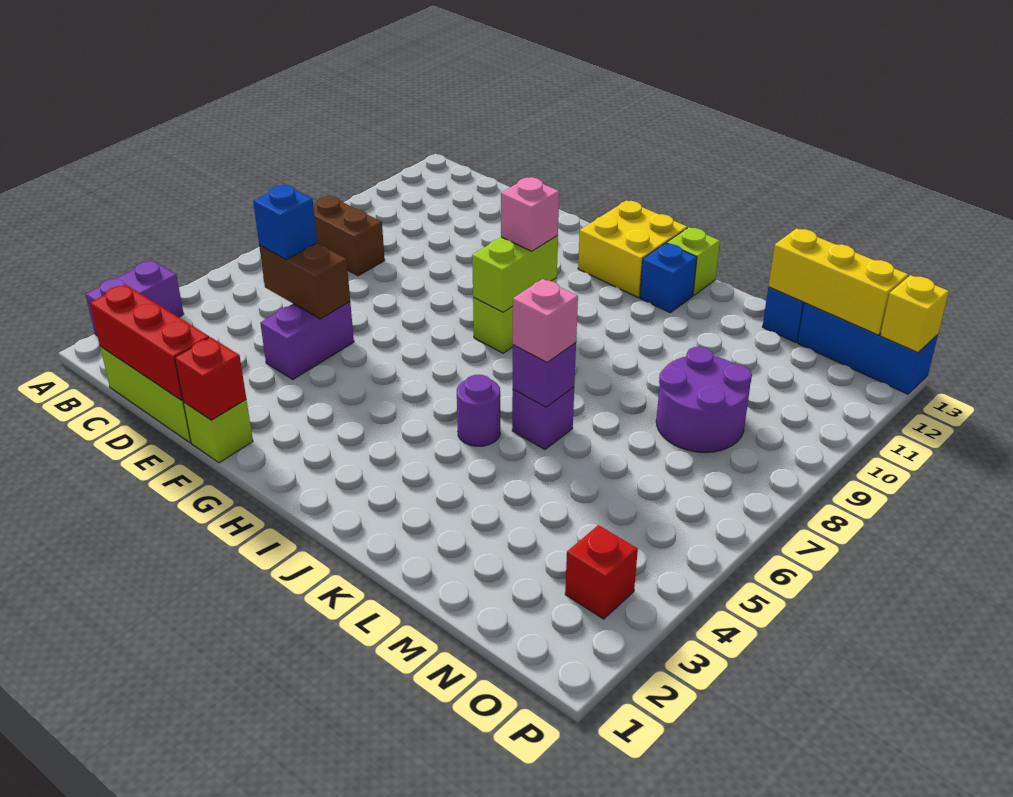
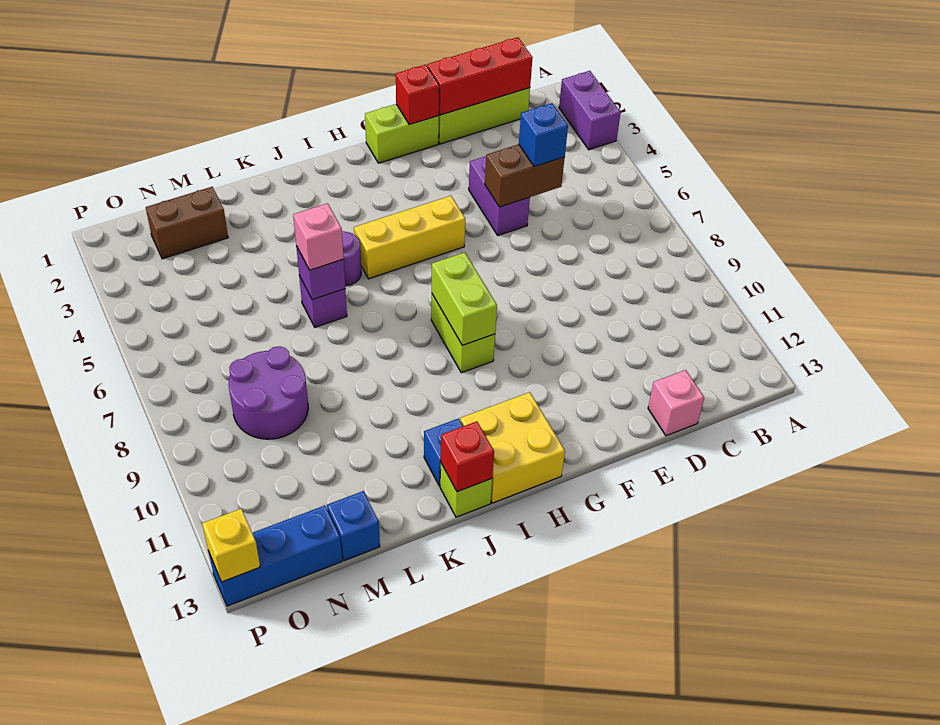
brown 1x2 brick [313,196,385,276] -> brown 1x2 brick moved to [146,187,228,259]
lime 1x1 brick [183,400,253,463] -> lime 1x2 brick [365,104,439,163]
pink 1x1 brick [501,177,559,251] -> pink 1x1 brick moved to [648,370,704,436]
yellow 1x3 brick [768,228,908,335] -> yellow 1x3 brick moved to [354,196,465,279]
red 1x1 brick [565,525,638,619] -> red 1x1 brick moved to [441,421,494,492]

